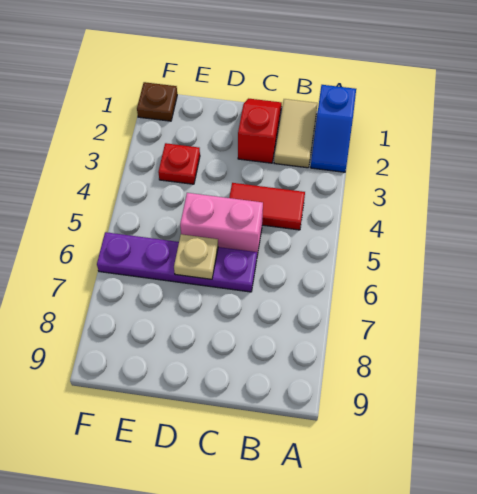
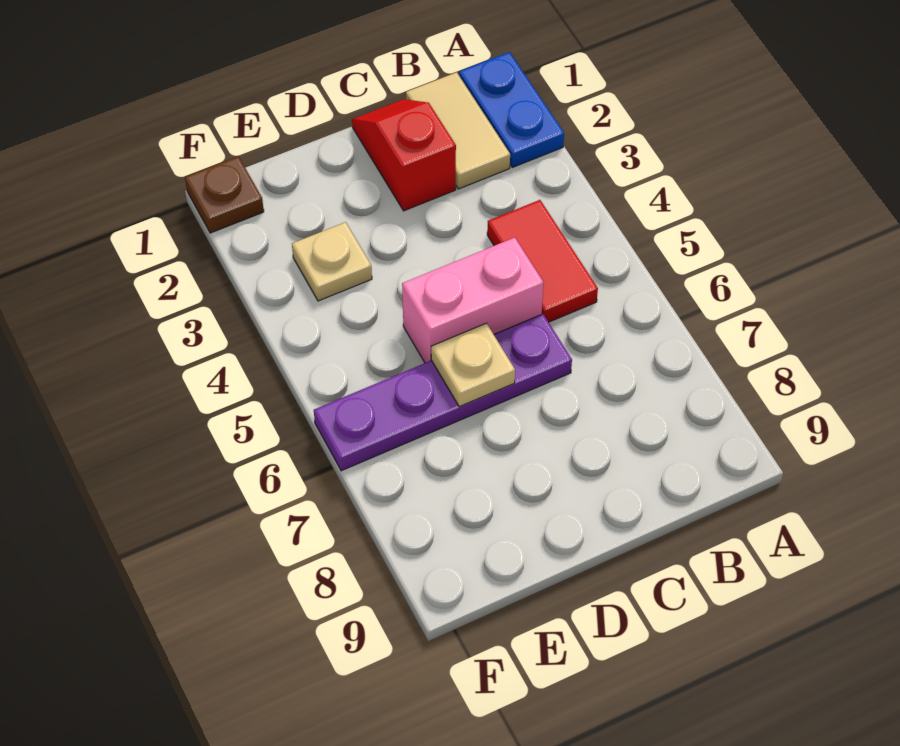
blue 1x2 slope [311,85,356,172] -> blue 1x2 plate [459,52,564,167]
red 1x2 tile [229,183,305,230] -> red 1x2 tile turned to [487,200,598,322]
red 1x1 plate [158,143,200,184] -> tan 1x1 plate [292,222,372,301]

